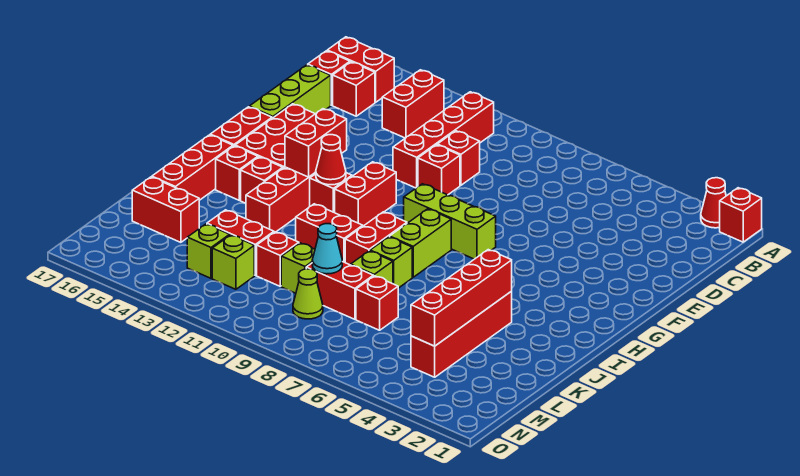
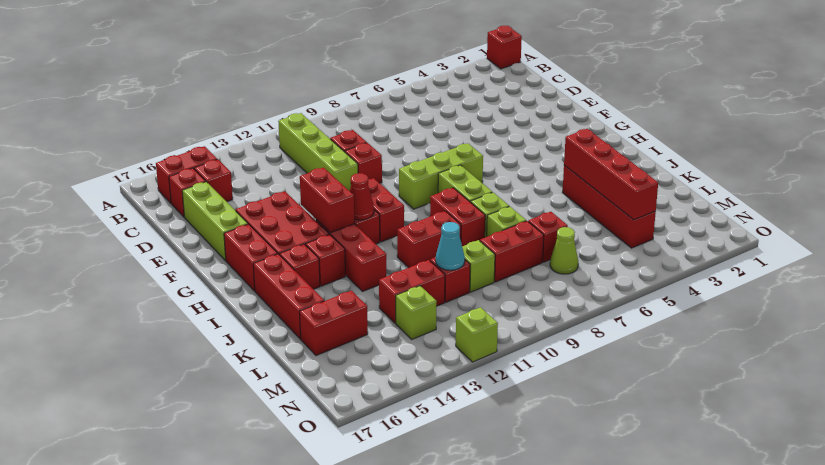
red 1x1 cone [701,178,726,228] -> none
red 1x4 brick [393,92,494,188] -> lime 1x4 brick [278,113,358,191]
red 1x2 brick [382,70,444,138] -> none
cyan 1x1 cone [312,224,342,274] -> cyan 1x1 cone moved to [436,222,465,270]
lime 1x1 cone [293,269,323,319] -> lime 1x1 cone moved to [550,227,578,274]
lime 1x1 brick [212,235,254,289] -> lime 1x1 brick moved to [456,307,498,362]

